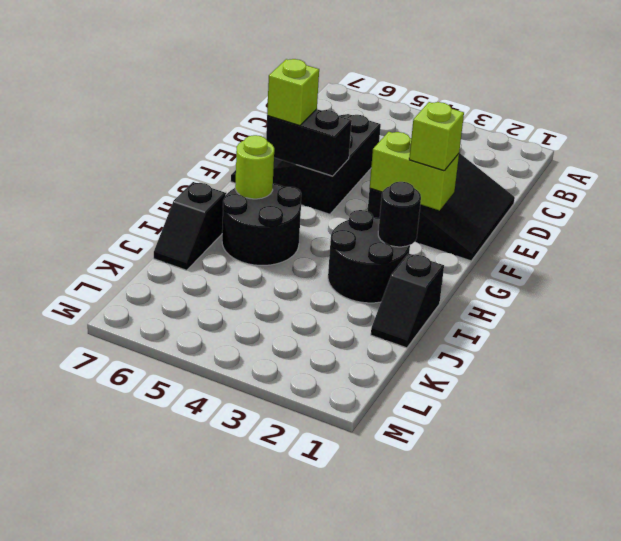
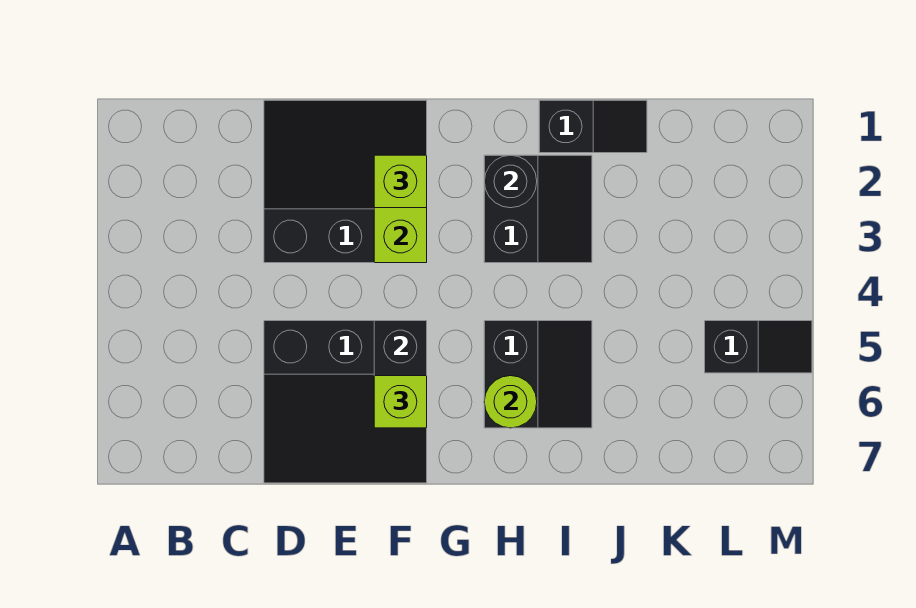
black 2x2 round brick [328,210,410,303] -> black 2x2 slope [484,155,592,263]
black 2x2 round brick [222,184,301,265] -> black 2x2 slope [484,321,592,428]
black 1x2 slope [154,182,226,270] -> black 1x2 slope moved to [705,321,812,373]

